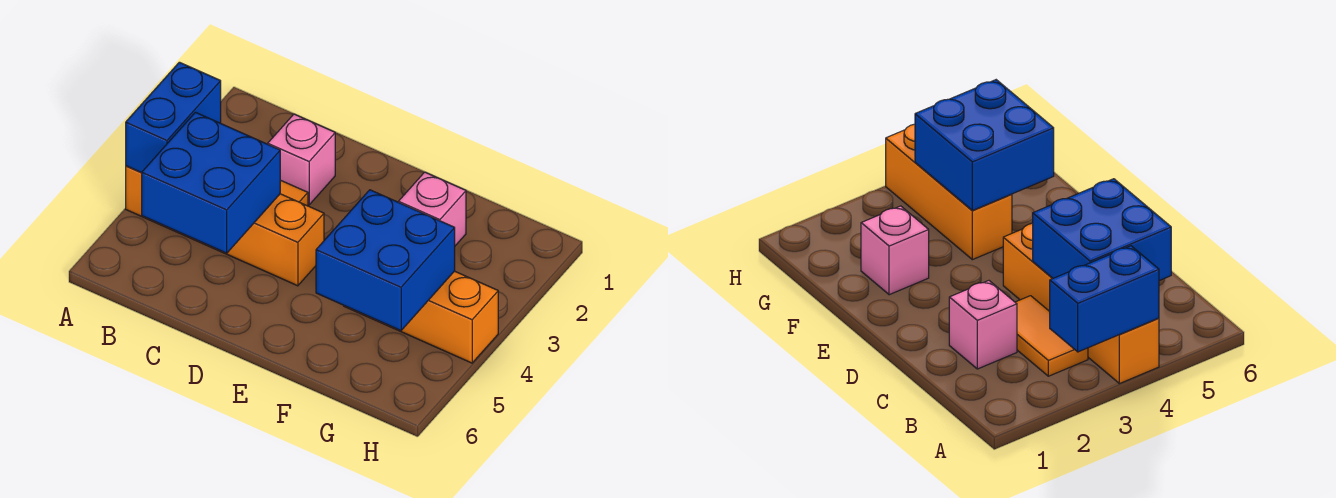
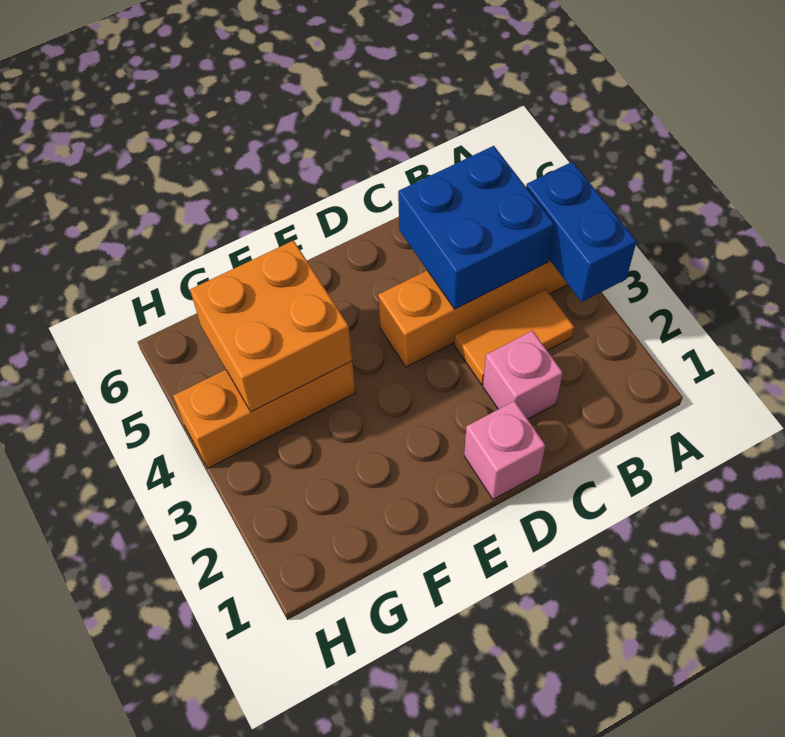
pink 1x1 brick [398,172,466,246] -> pink 1x1 brick moved to [464,401,545,499]
blue 2x2 brick [316,190,455,331] -> orange 2x2 brick [190,241,352,412]

